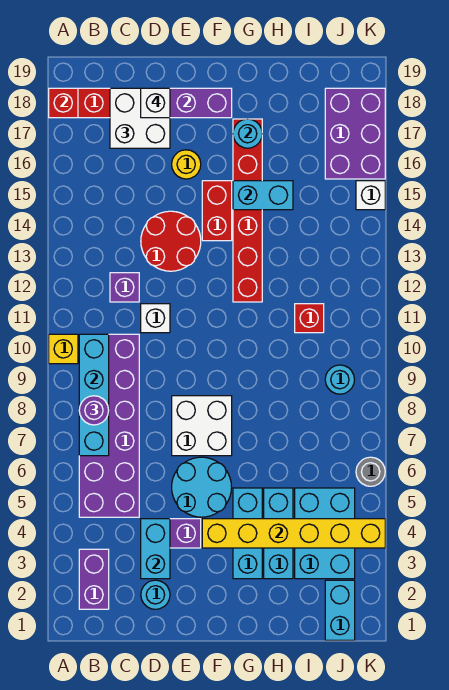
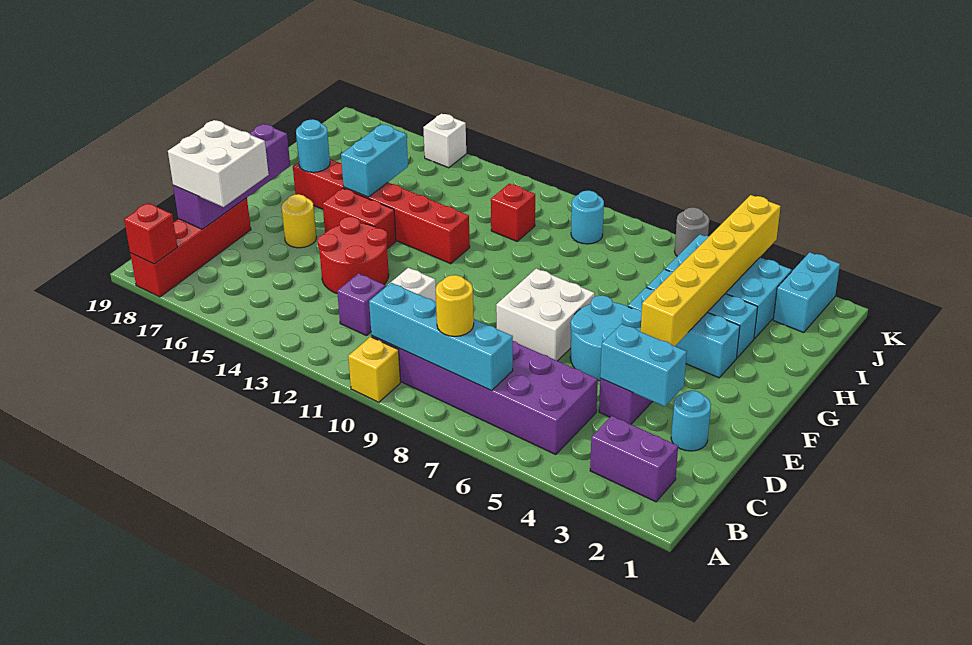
purple 1x1 round brick [79,396,109,425] -> yellow 1x1 round brick [436,275,474,336]
white 1x1 brick [141,88,170,118] -> none
cyan 1x2 brick [325,580,355,640] -> cyan 1x2 brick turned to [773,252,840,333]
purple 2x3 brick [325,88,385,179] -> none

